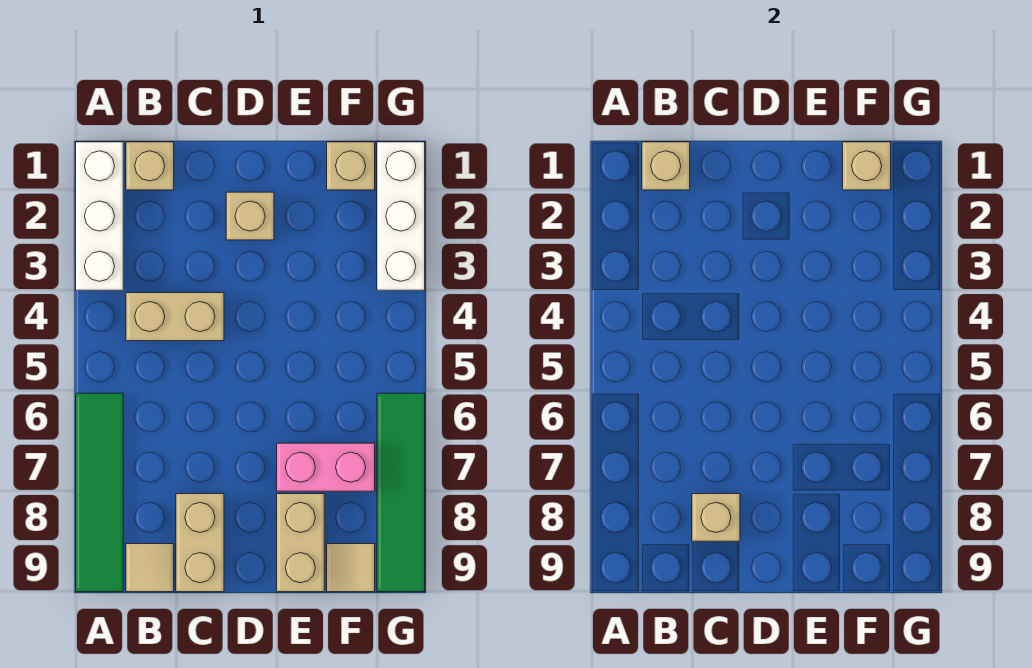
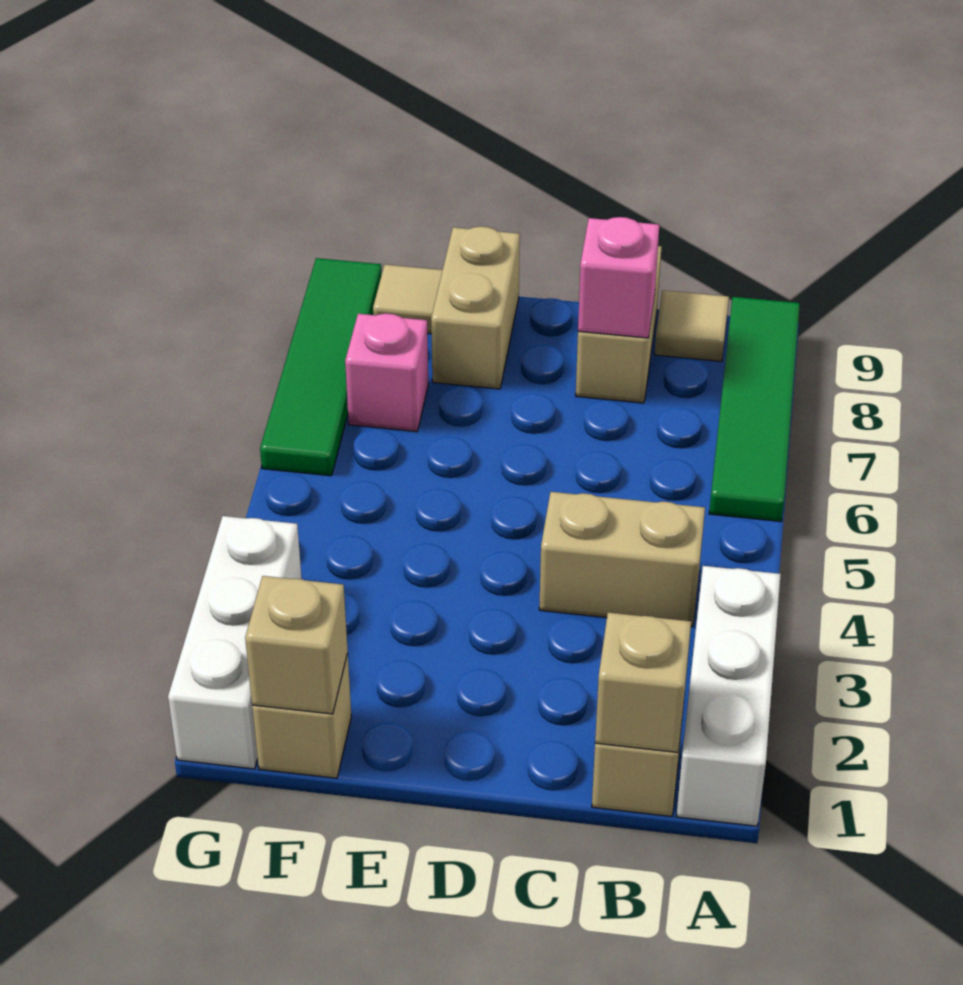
tan 1x1 brick [692,494,740,541] -> pink 1x1 brick [578,217,659,338]
tan 1x1 brick [226,192,274,240] -> none
pink 1x2 brick [277,443,375,491] -> pink 1x1 brick [345,313,428,432]

